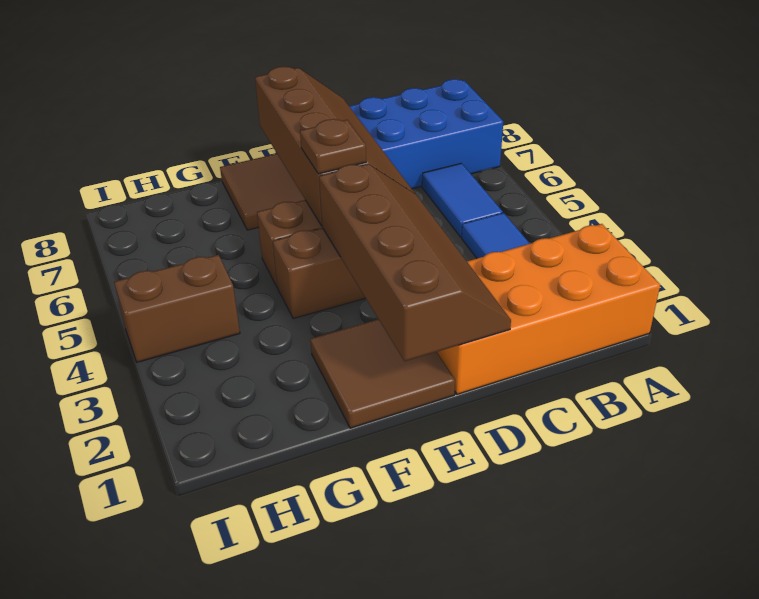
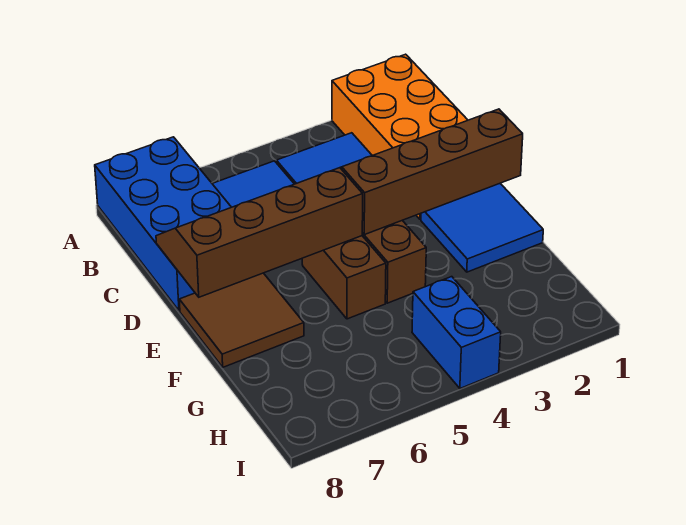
brown 2x2 tile [310,319,455,428] -> blue 2x2 tile [421,183,543,272]
brown 1x1 plate [300,119,366,174] -> none
brown 1x2 brick [114,255,240,362] -> blue 1x2 brick [412,277,501,388]

